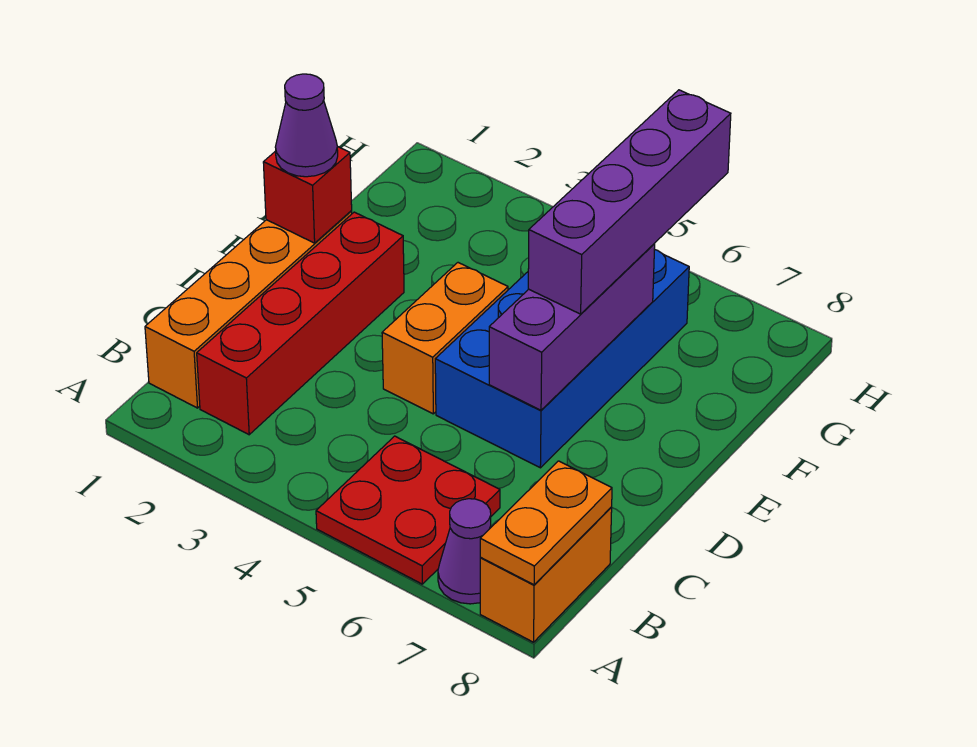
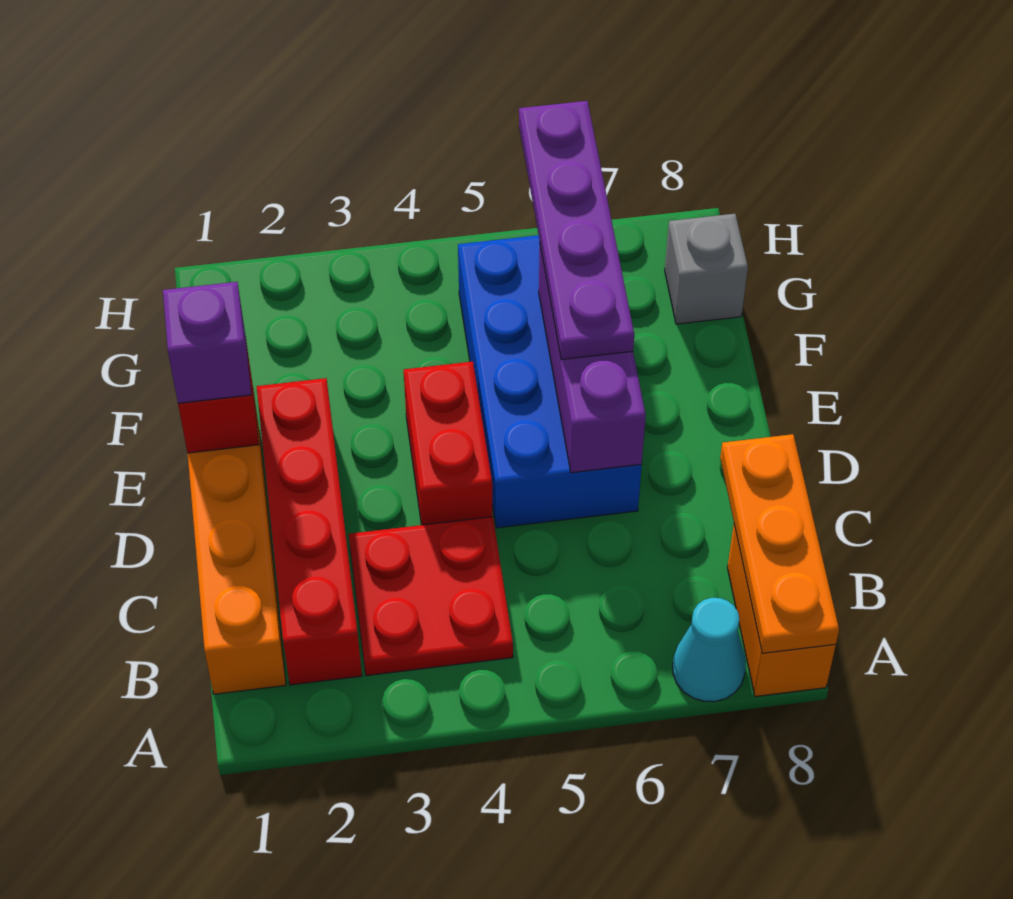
red 2x2 plate [316,436,500,584] -> red 2x2 plate moved to [349,517,513,676]
purple 1x1 cone [438,499,491,604] -> cyan 1x1 cone [673,598,746,702]
orange 1x2 plate [480,461,612,585] -> orange 1x3 plate [720,434,839,653]
orange 1x2 brick [382,263,508,414] -> red 1x2 brick [404,361,493,525]
purple 1x1 cone [276,74,338,177] -> purple 1x1 brick [163,282,251,403]
purple 1x4 brick [528,90,731,314] -> purple 1x4 plate [519,101,634,360]
none -> grey 1x1 brick [665,214,748,324]

